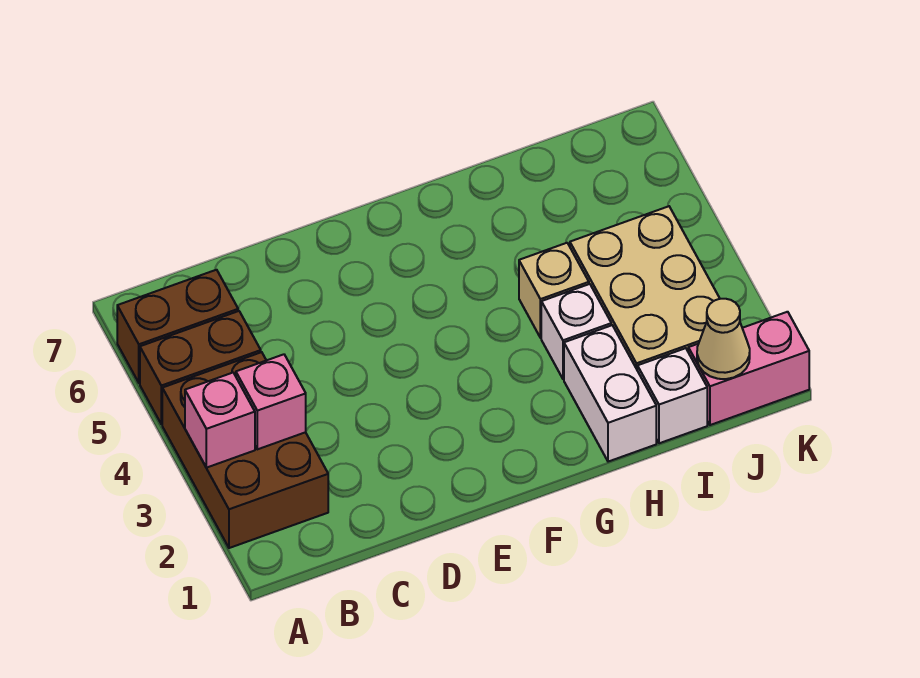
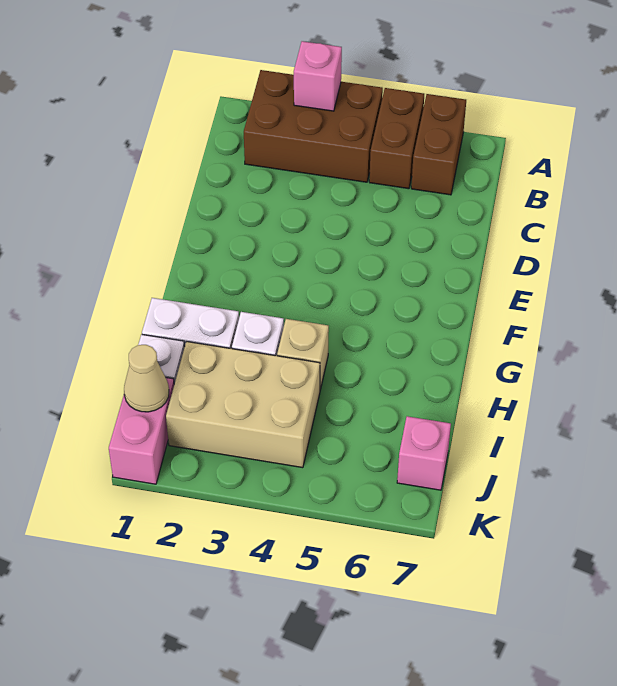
pink 1x1 brick [236,354,306,449] -> pink 1x1 brick moved to [397,416,451,490]

